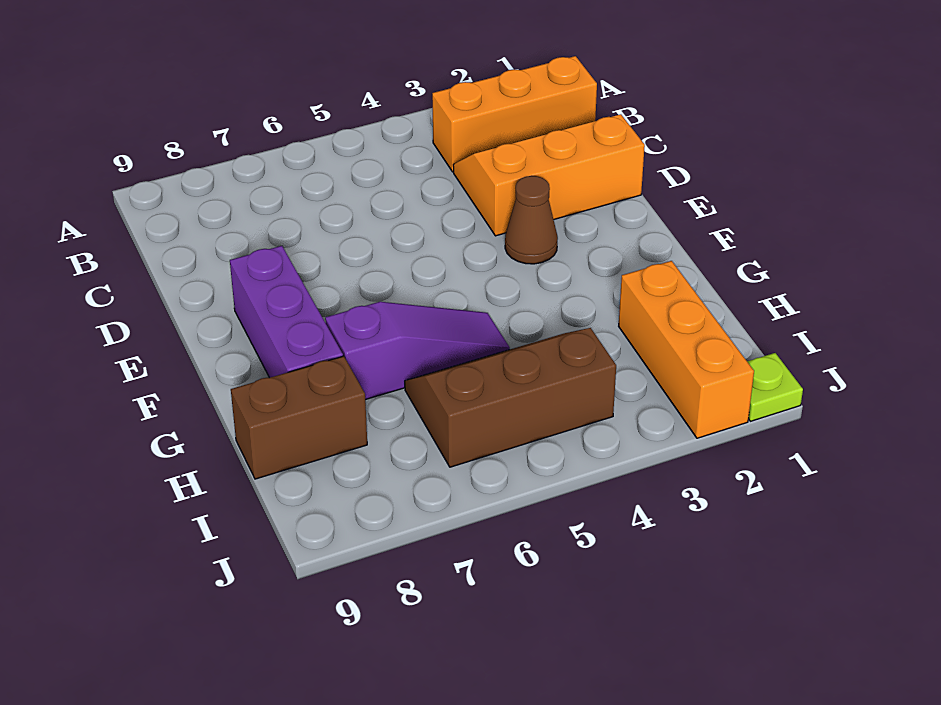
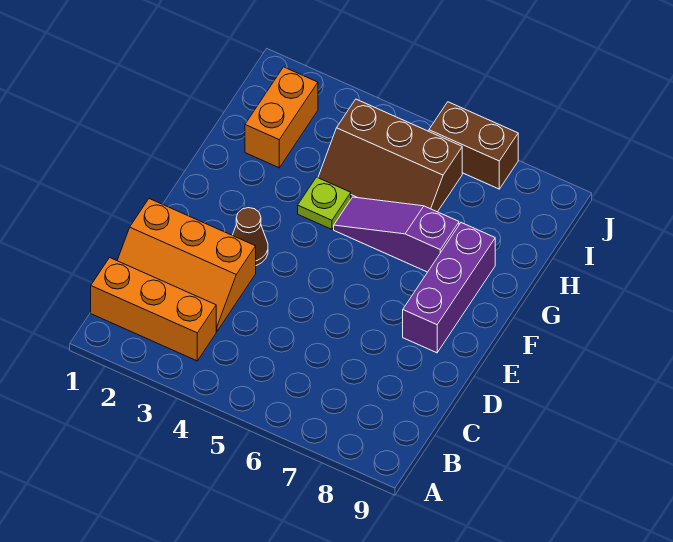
orange 1x3 brick [619,261,754,438] -> orange 1x2 brick [245,67,318,168]
brown 1x2 brick [231,356,367,479] -> brown 1x2 brick moved to [429,102,518,189]
lime 1x1 plate [747,353,803,421] -> lime 1x1 plate moved to [298,177,351,229]

